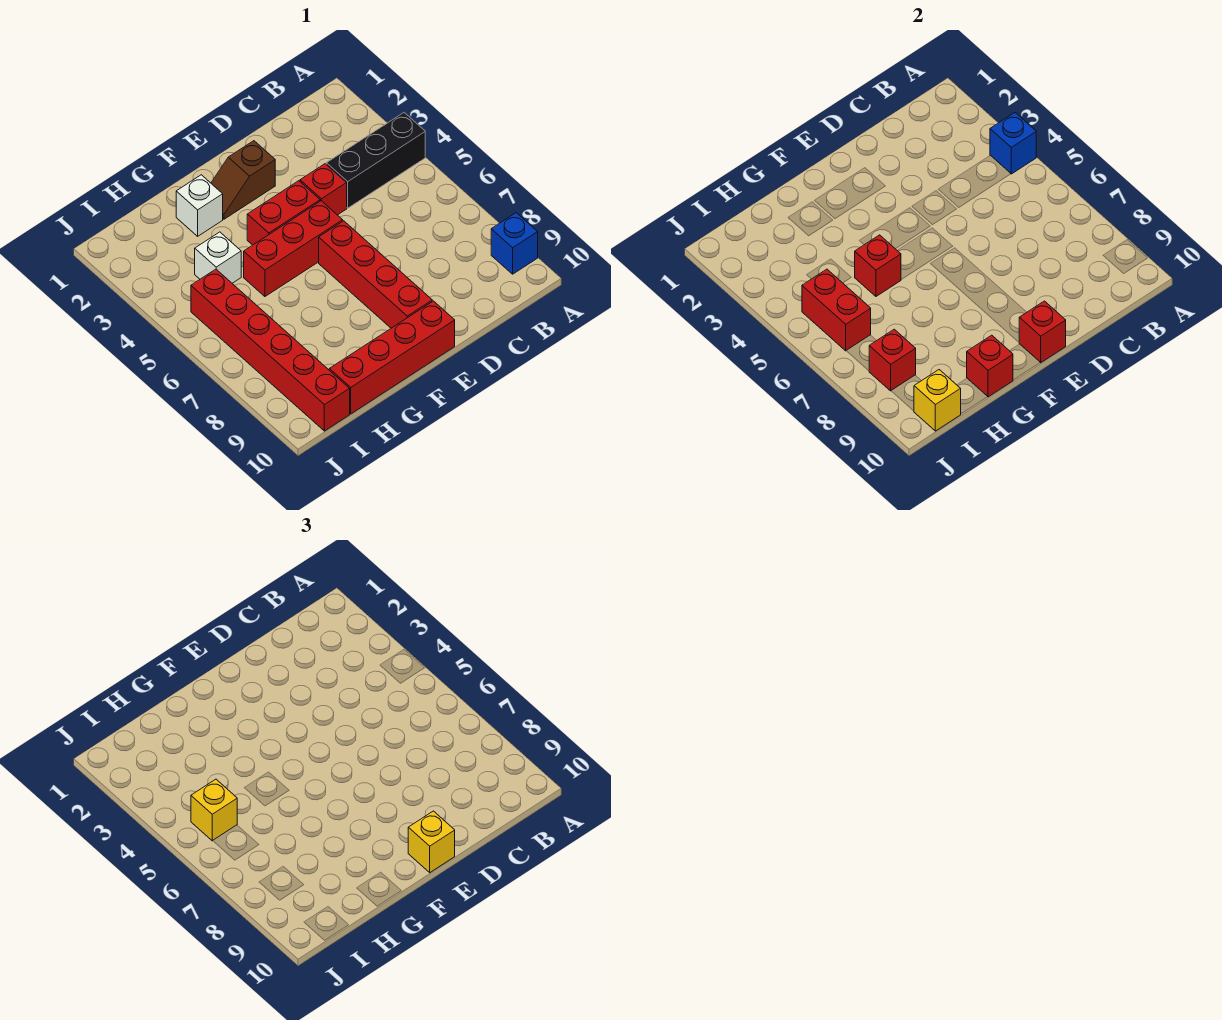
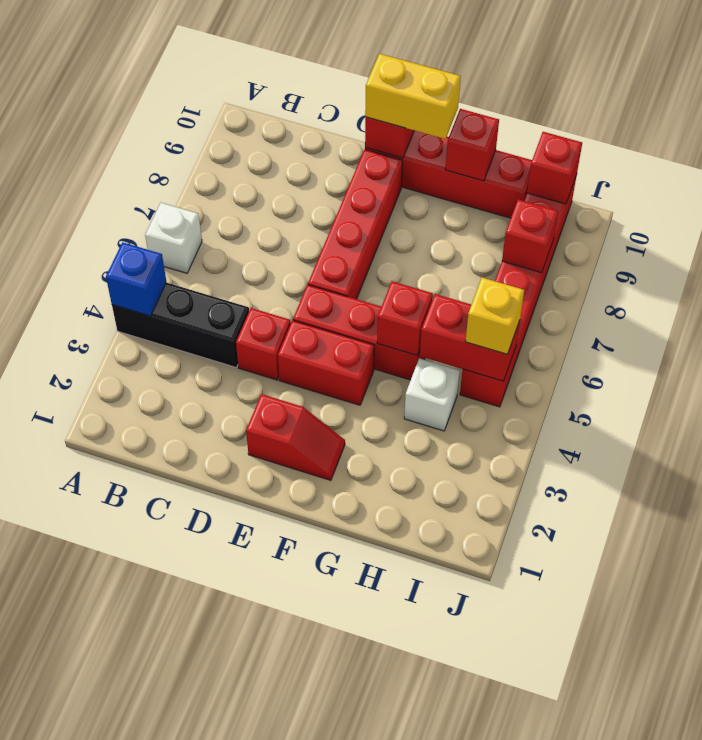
blue 1x1 brick [491,213,538,274] -> none
brown 1x2 slope [211,141,275,219] -> red 1x2 slope [246,394,345,480]
yellow 1x1 brick [408,811,455,873] -> yellow 1x2 brick [365,54,461,139]
white 1x1 brick [176,175,223,236] -> white 1x1 brick moved to [145,203,202,273]
red 1x2 brick [802,269,871,351] -> red 1x2 brick turned to [420,294,520,381]
yellow 1x1 brick [914,370,961,431] -> red 1x1 brick [527,132,582,204]

